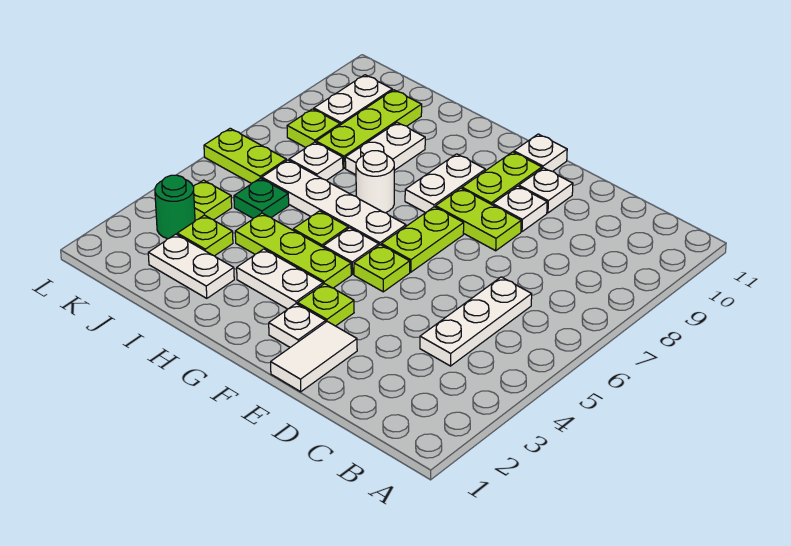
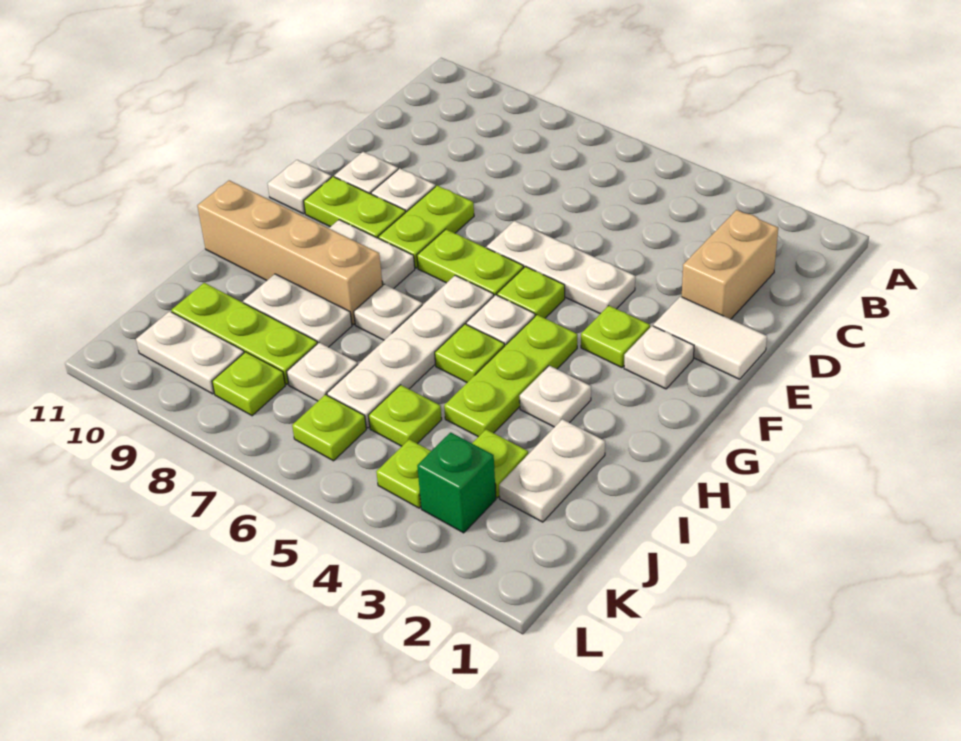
none -> tan 1x2 brick [682,210,778,319]
white 1x3 plate [420,277,532,366] -> white 1x3 plate moved to [487,221,635,314]
white 1x2 plate [237,249,323,309] -> white 1x1 plate [520,366,591,427]
white 1x1 round brick [356,151,394,213] -> white 1x1 plate [354,284,422,340]
none -> tan 1x4 brick [197,180,383,325]
green 1x1 plate [234,178,289,218] -> lime 1x1 plate [368,385,442,446]
green 1x1 round brick [155,175,195,239] -> green 1x1 brick [417,432,496,533]
lime 1x2 plate [204,128,286,184] -> lime 1x1 plate [292,394,366,461]

